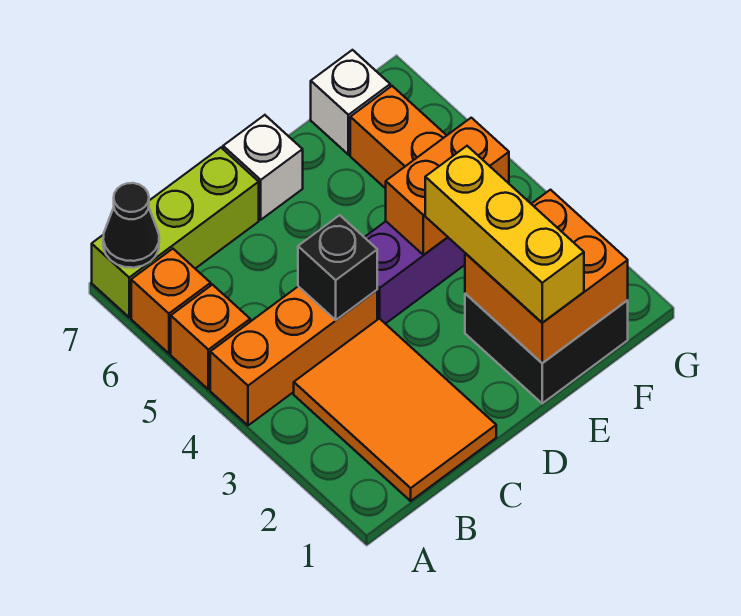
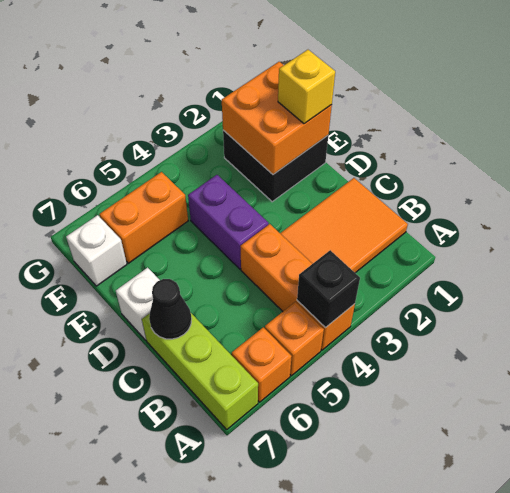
black 1x1 cone [103,183,159,268] -> black 1x1 cone moved to [149,279,192,339]
black 1x1 brick [298,215,377,320] -> black 1x1 brick moved to [297,250,360,327]
yellow 1x3 brick [425,146,584,323] -> yellow 1x1 brick [278,50,335,124]
orange 1x2 brick [386,118,509,255] -> none

